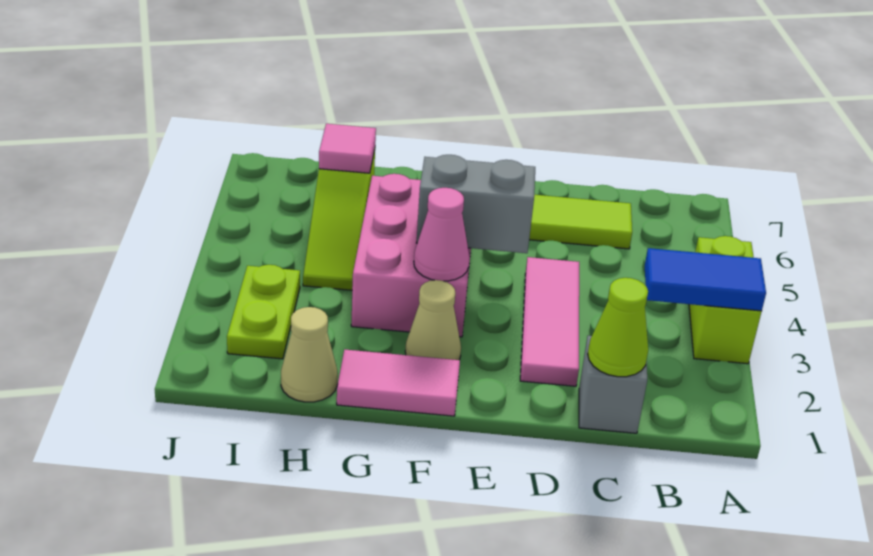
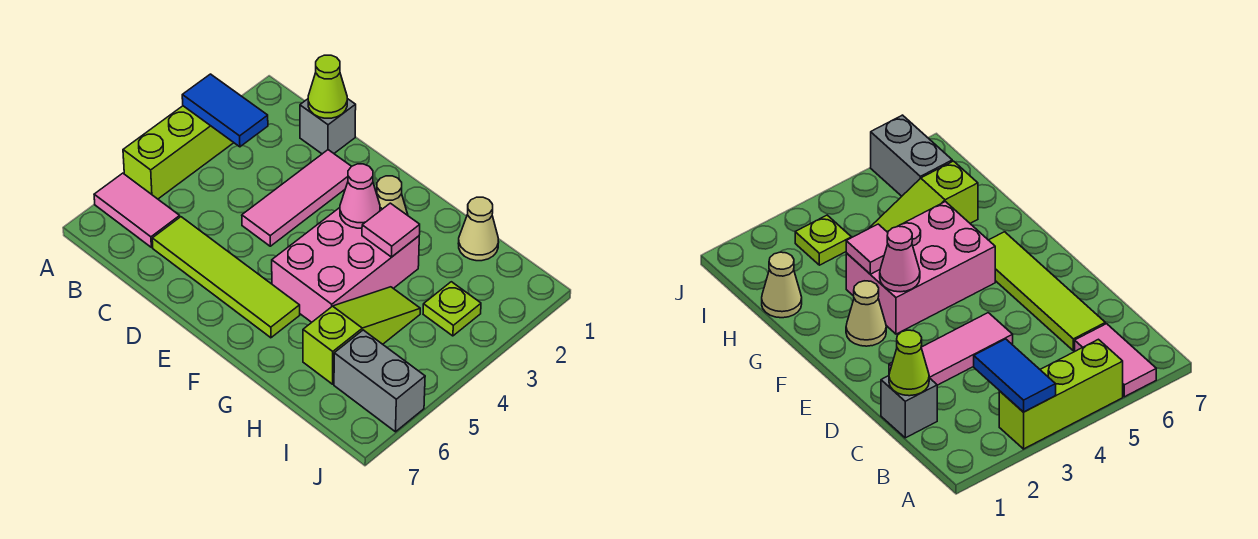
lime 1x2 brick [689,236,762,364] -> lime 1x3 brick [123,106,234,199]
grey 1x2 brick [417,155,535,253] -> grey 1x2 brick moved to [334,330,425,432]
pink 1x2 tile [337,350,460,416] -> pink 1x2 tile moved to [94,173,180,247]
pink 1x1 tile [319,124,376,173] -> pink 1x1 tile moved to [362,203,420,257]
lime 1x2 plate [227,265,300,359] -> lime 1x1 plate [423,282,481,336]

